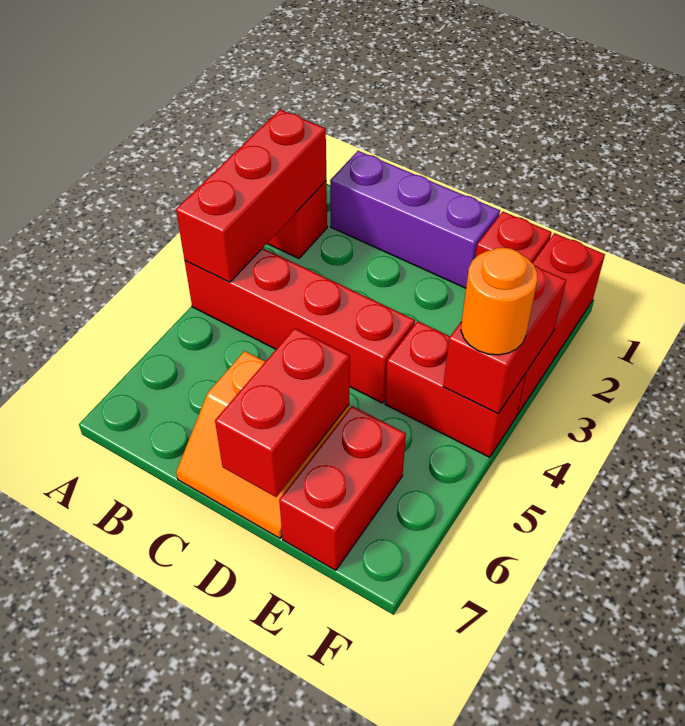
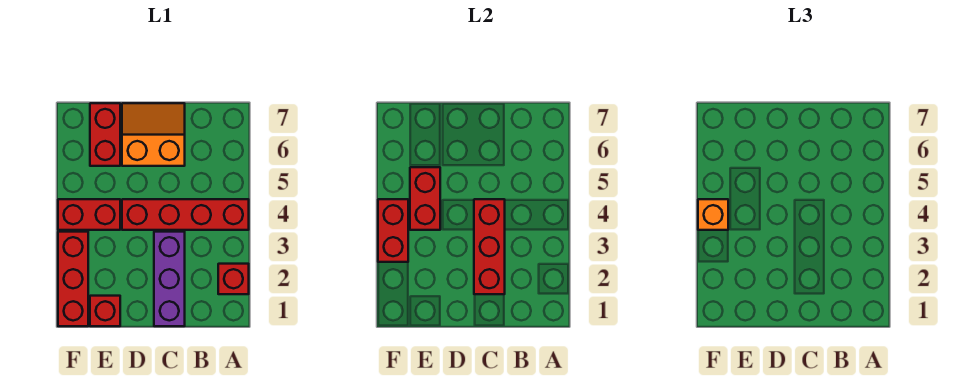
red 1x3 brick [176,110,326,282] -> red 1x3 brick moved to [474,199,505,294]
purple 1x3 brick [330,151,500,288] -> purple 1x3 brick turned to [154,232,185,326]
red 1x2 brick [215,328,350,497] -> red 1x2 brick moved to [410,167,440,230]
orange 1x1 round brick [461,247,537,355] -> orange 1x1 brick [698,199,728,230]

